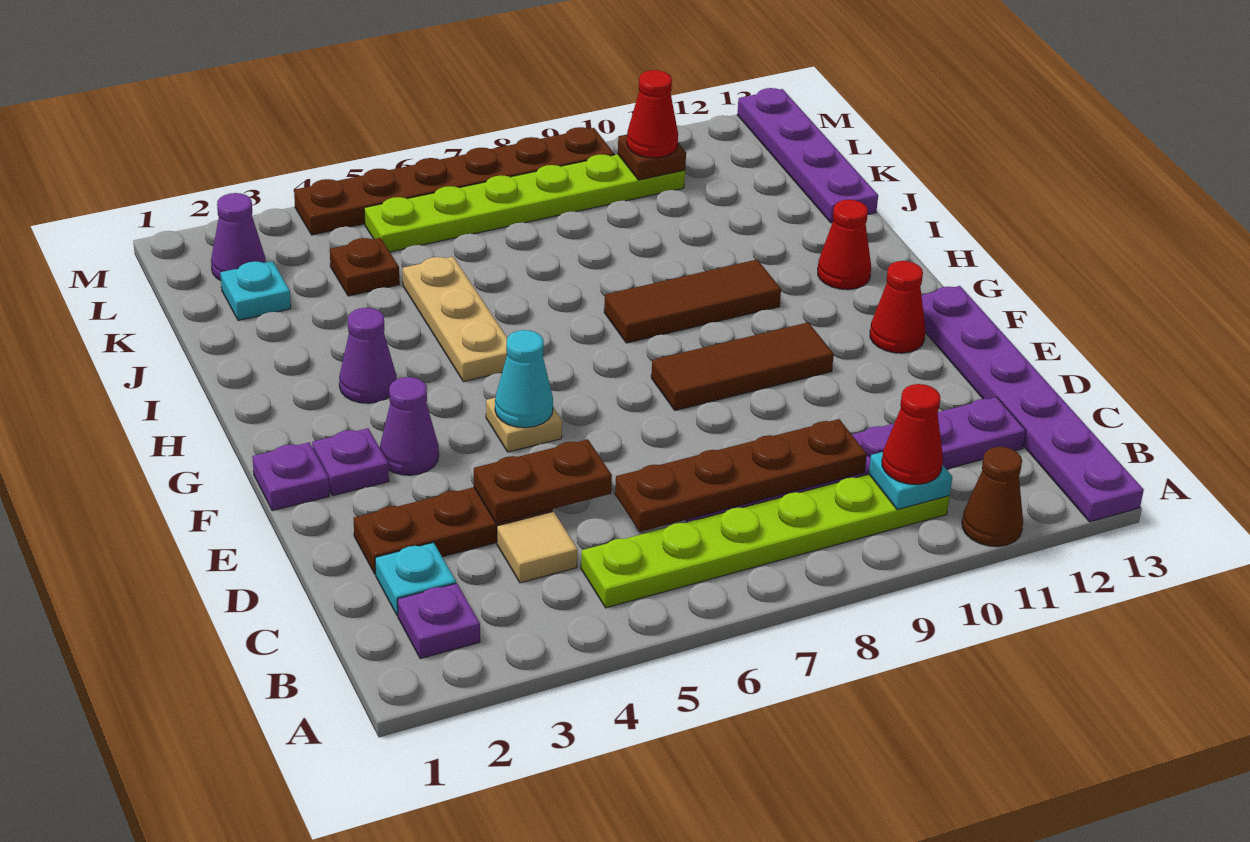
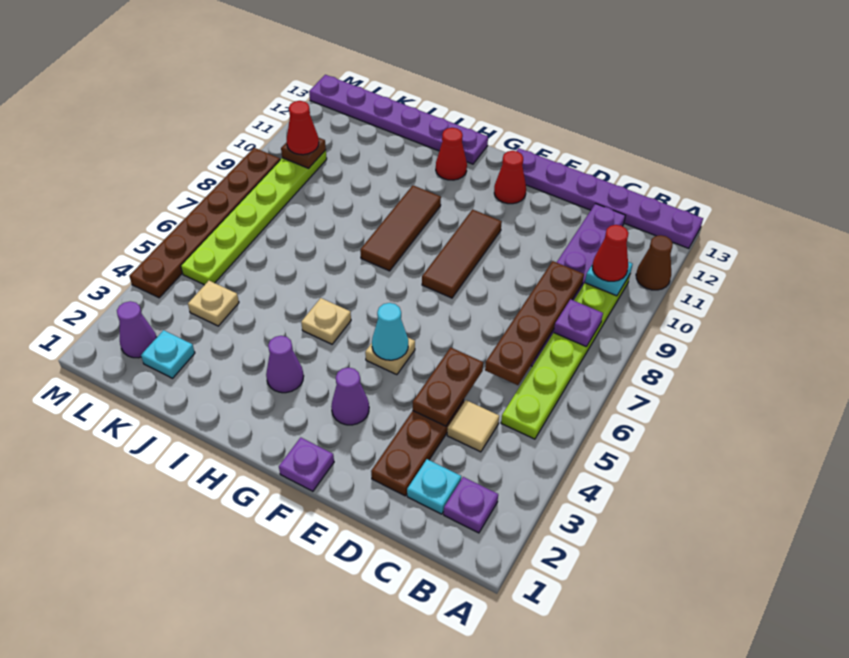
purple 1x1 plate [312,428,389,496] -> purple 1x1 plate moved to [554,299,603,347]
tan 1x3 plate [403,257,507,382] -> tan 1x1 plate [301,298,351,344]
purple 1x4 plate [737,88,878,223] -> purple 1x6 plate [309,75,488,164]
brown 1x1 plate [330,238,399,296] -> tan 1x1 plate [188,281,239,326]

